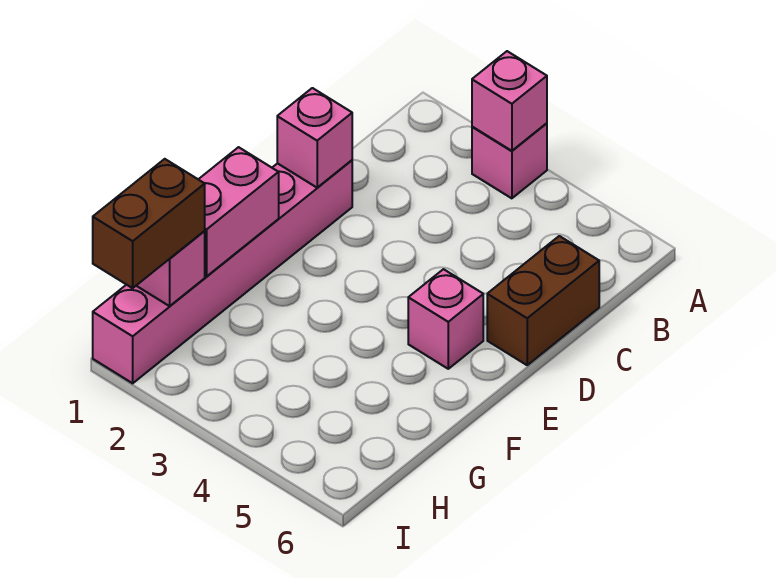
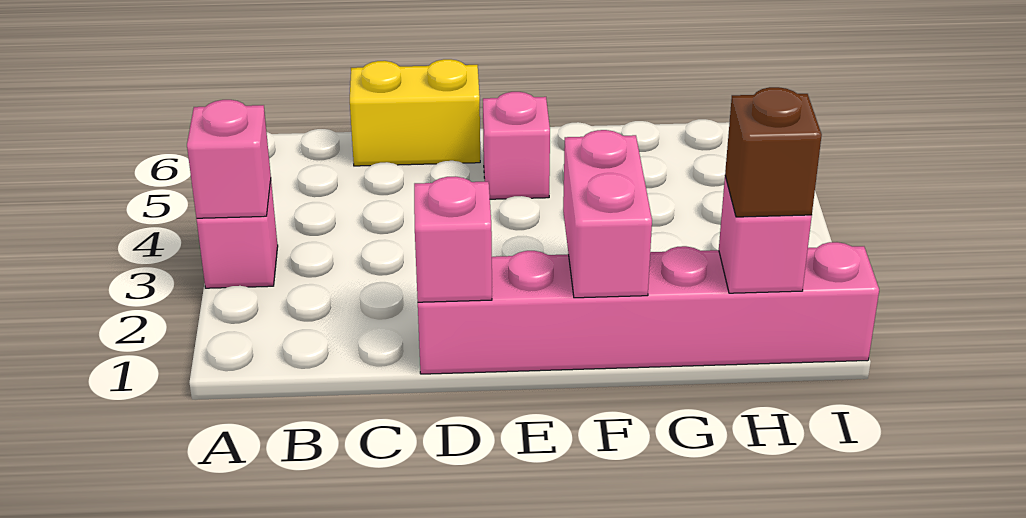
brown 1x2 brick [487,236,599,365] -> yellow 1x2 brick [350,59,480,166]
pink 1x2 brick [198,147,279,277] -> pink 1x2 brick turned to [563,130,652,298]
brown 1x2 brick [93,159,205,288] -> brown 1x1 brick [725,87,822,217]

